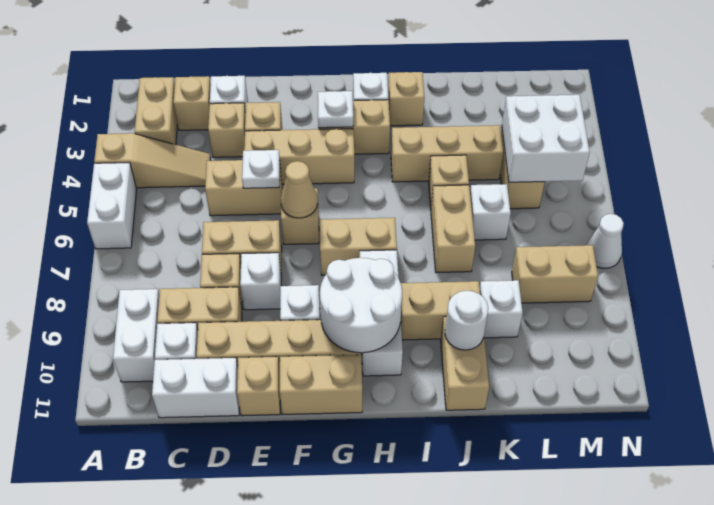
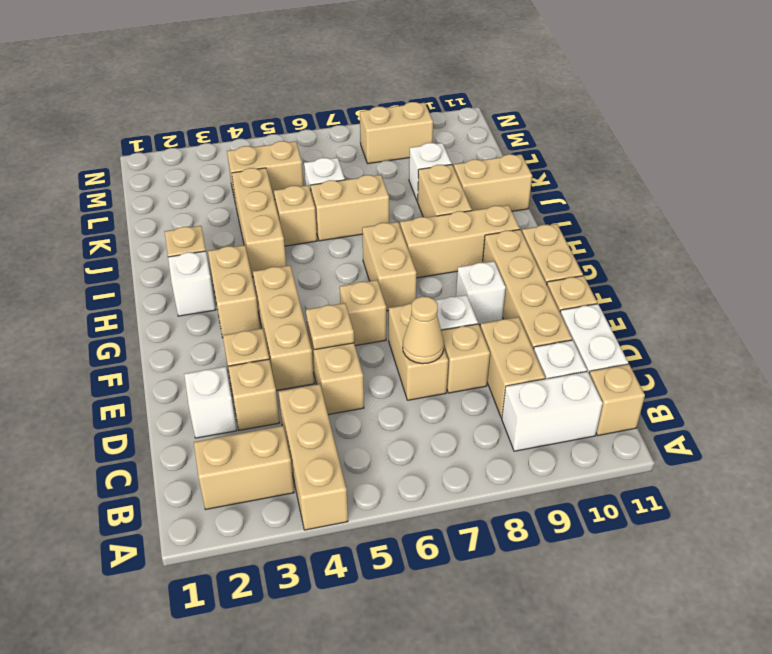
tan 1x3 slope [94,133,211,188] -> tan 1x3 brick [279,384,348,530]
white 1x2 brick [87,163,137,249] -> none
tan 1x1 brick [173,76,211,130] -> tan 1x1 brick moved to [589,364,645,435]
white 1x1 plate [242,150,280,188] -> tan 1x1 plate [306,303,354,350]
tan 1x1 cone [281,161,318,218] -> tan 1x1 cone moved to [403,297,444,364]
white 1x1 plate [318,91,353,128] -> none
white 2x2 round brick [320,258,402,353] -> none
white 1x3 brick [360,250,403,376] -> tan 1x3 brick [400,205,520,278]
white 1x1 round brick [445,291,488,350] -> none
white 2x2 brick [502,95,590,182] -> none
tan 1x2 brick [512,245,598,303] -> tan 1x2 brick turned to [360,102,433,164]
white 1x1 cone [586,214,624,268] -> none

